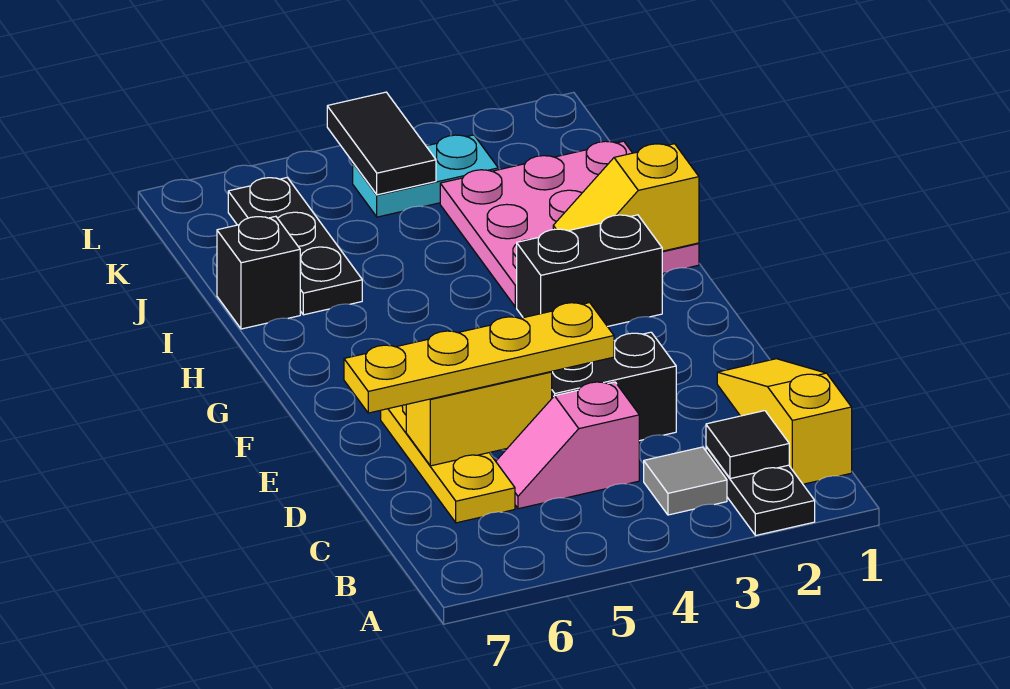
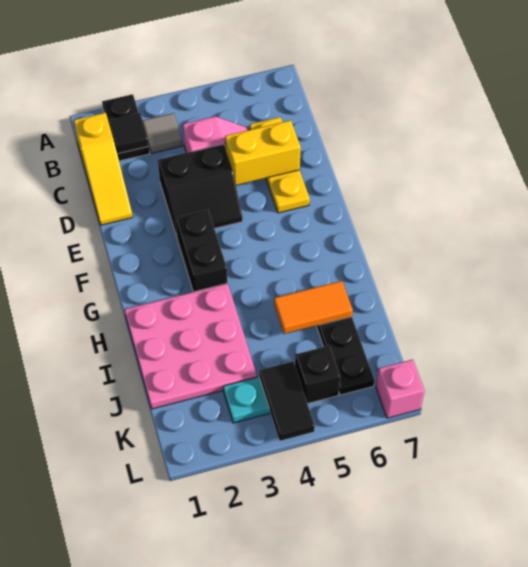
yellow 1x4 plate [344,303,614,413] -> none
black 1x2 brick [517,215,662,327] -> black 1x2 brick turned to [175,210,227,292]
yellow 1x2 slope [553,144,699,251] -> none
none -> orange 1x2 tile [274,281,353,334]
black 1x1 brick [217,216,300,329] -> black 1x1 brick moved to [295,346,340,404]
none -> pink 1x1 brick [376,359,425,418]

